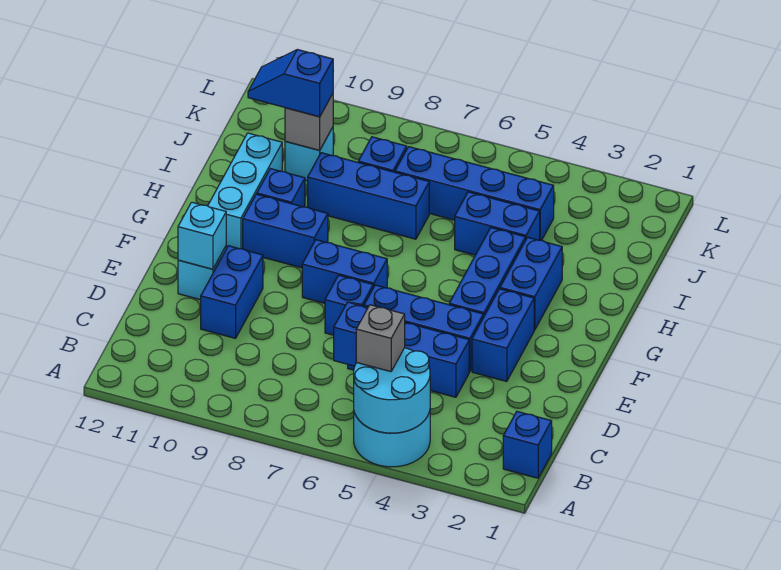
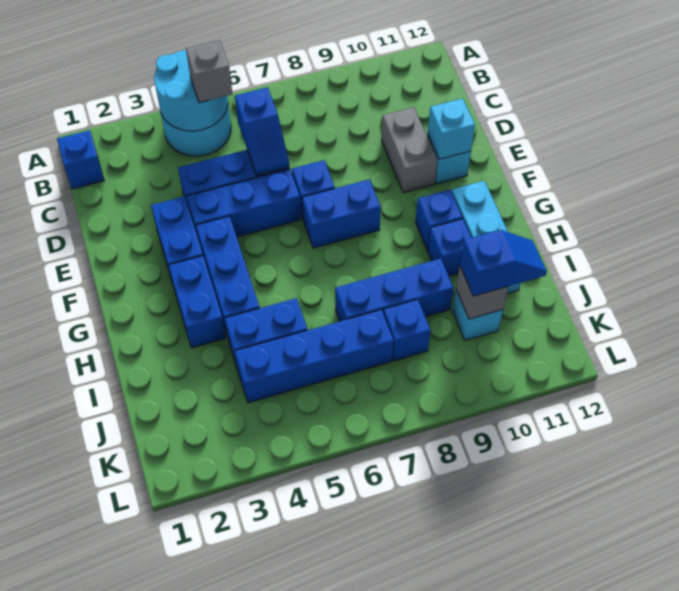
blue 1x2 brick [201,246,263,338] -> grey 1x2 brick [381,107,437,193]
blue 1x2 brick [243,194,328,268] -> blue 1x1 brick [415,190,463,249]

